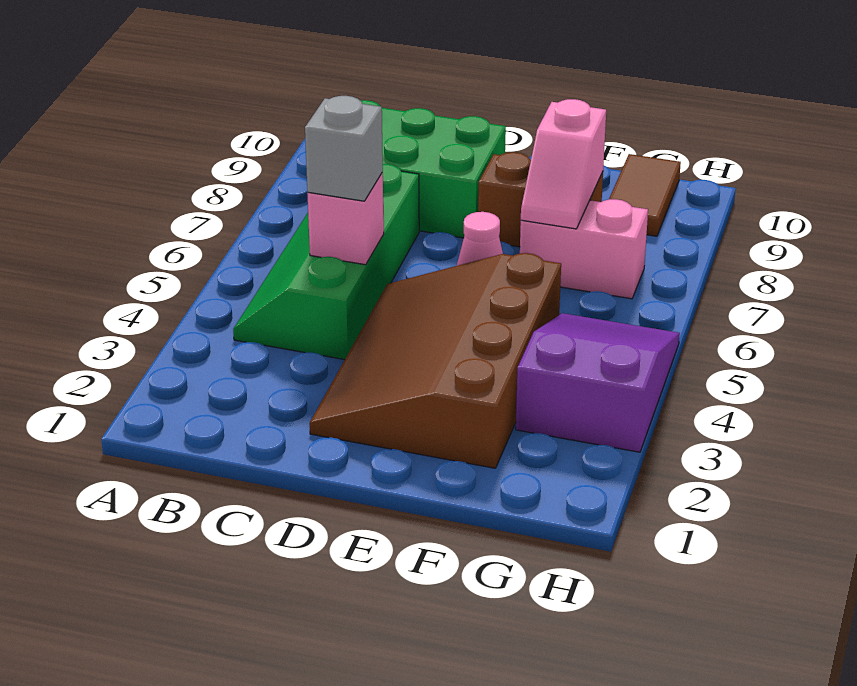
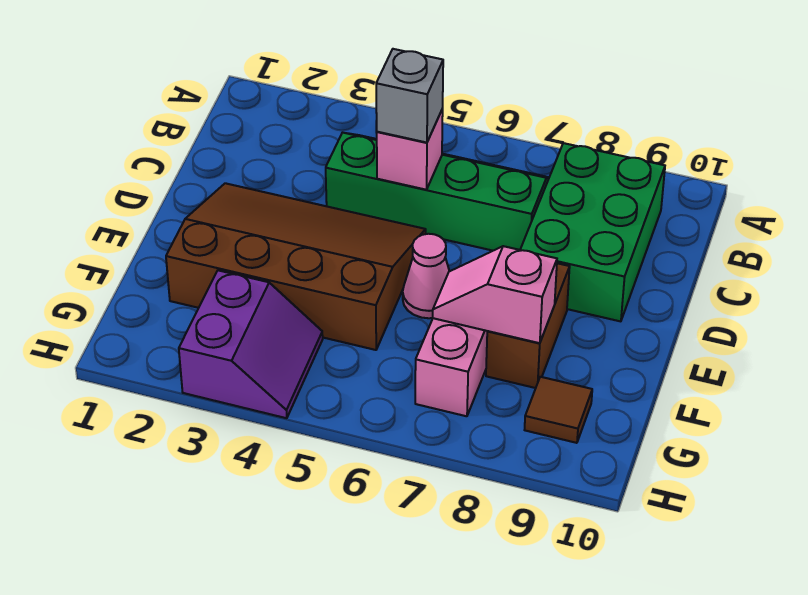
purple 2x3 slope [516,313,680,452] -> purple 2x2 slope [179,270,323,418]
brown 1x2 tile [609,154,681,236] -> brown 1x1 tile [525,377,592,443]

